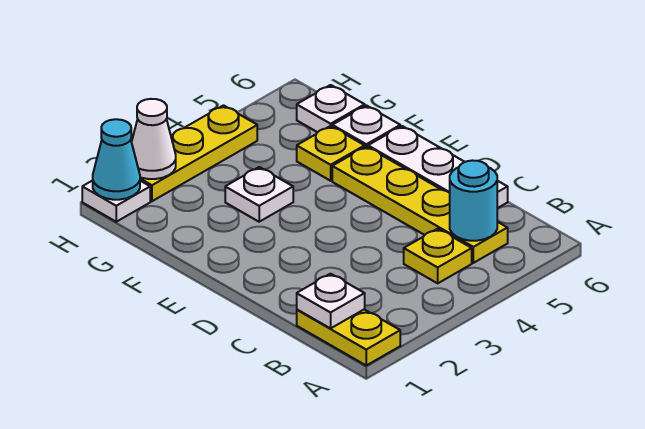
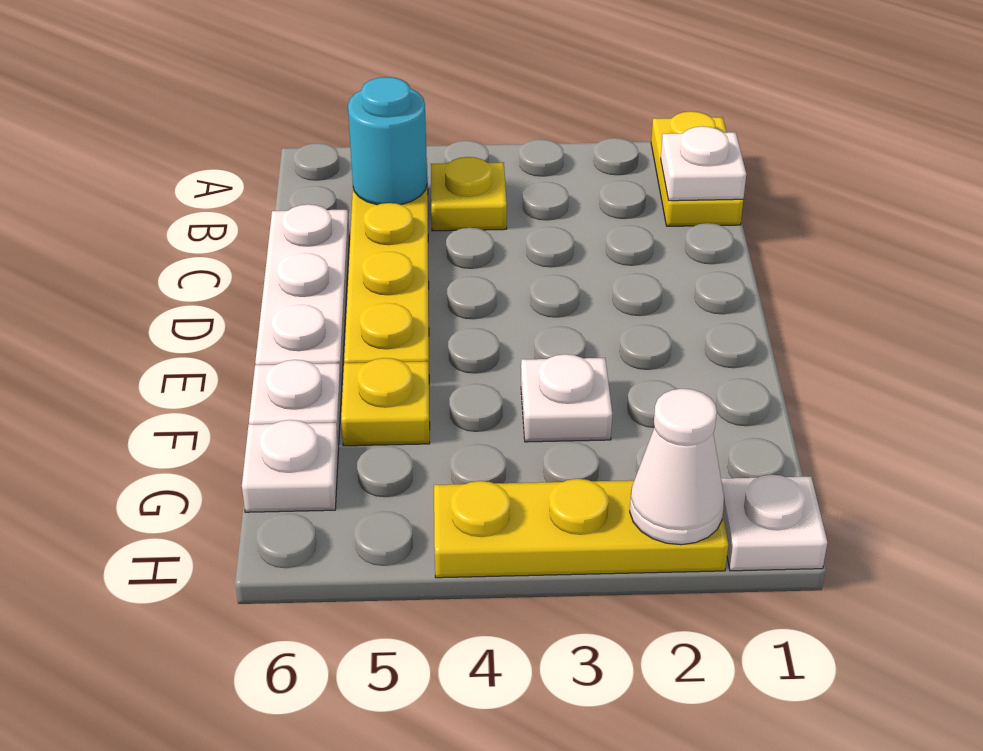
cyan 1x1 cone [93,119,140,200] -> none

